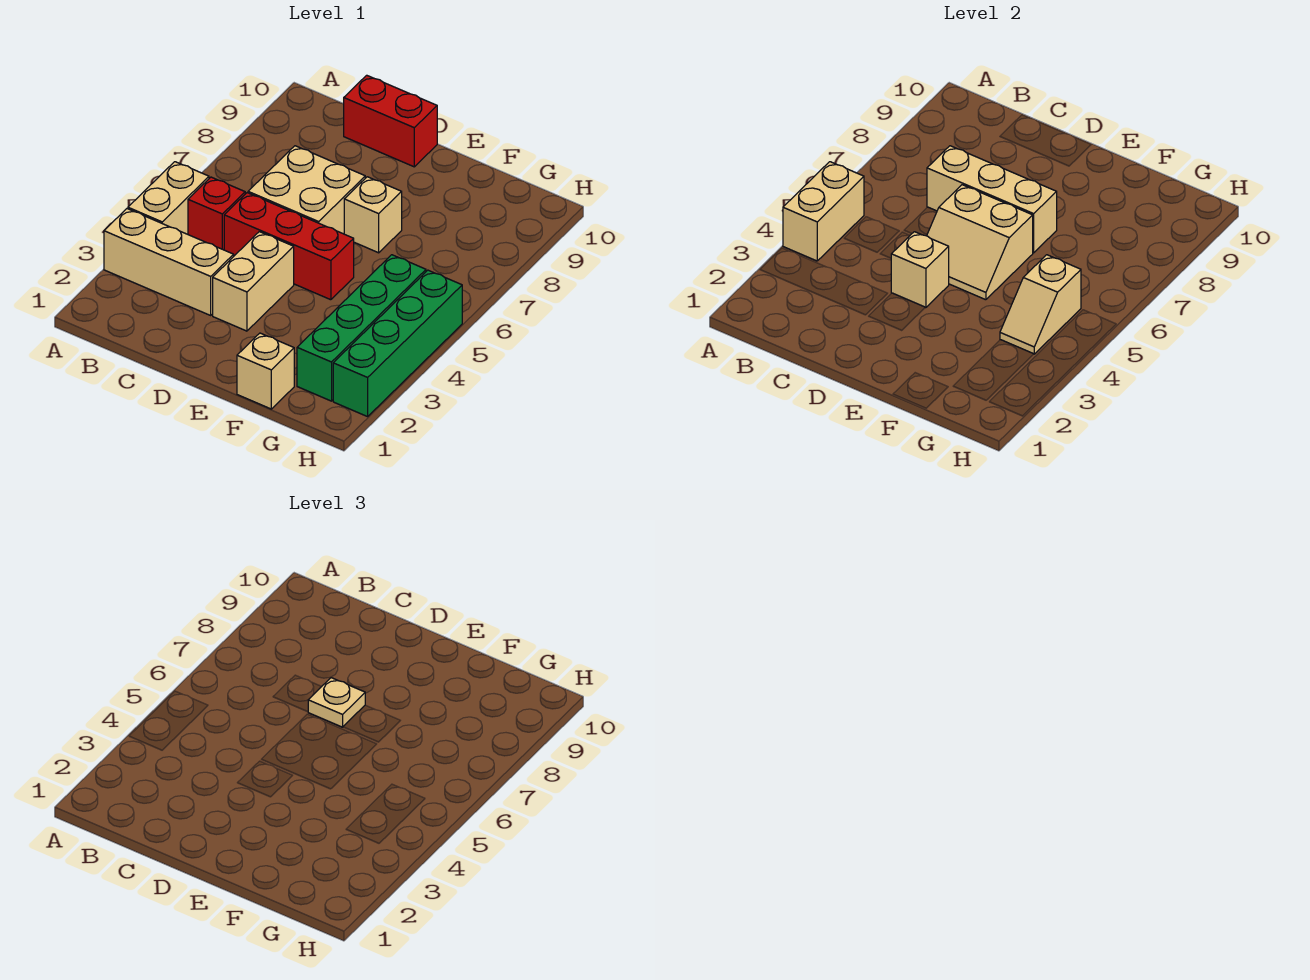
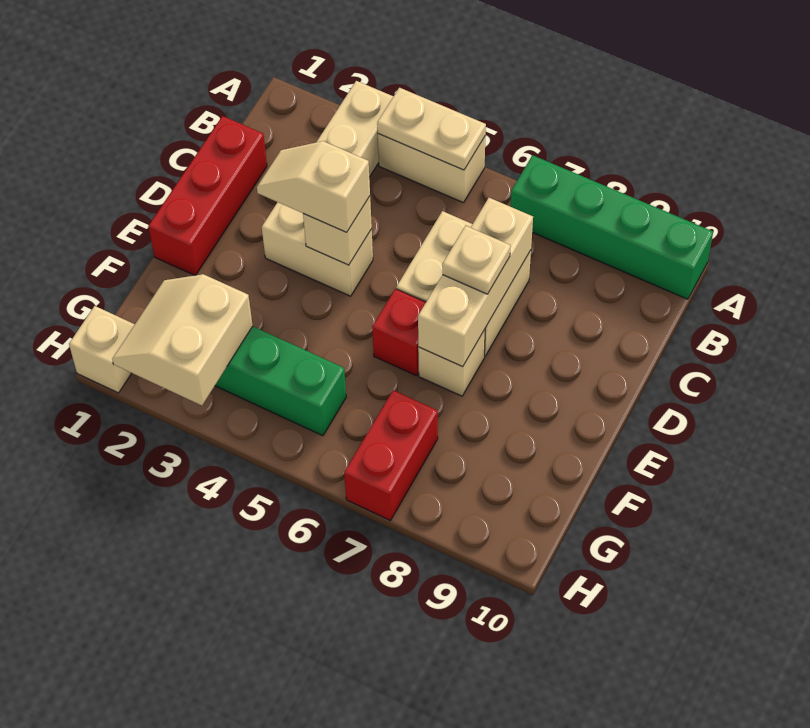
tan 1x2 brick [783,162,864,261] -> tan 1x2 plate [377,88,486,170]
red 1x1 brick [188,177,245,250] -> red 1x1 brick moved to [372,289,426,376]
red 1x3 brick [224,193,354,300] -> red 1x3 brick moved to [148,116,267,276]
red 1x2 brick [344,75,437,167] -> red 1x2 brick moved to [344,390,438,521]
tan 2x2 slope [927,185,1033,300] -> tan 2x2 slope moved to [112,274,253,405]
tan 1x1 brick [237,333,294,409] -> tan 1x1 brick moved to [69,306,135,393]
tan 1x2 slope [1000,255,1081,354] -> tan 1x2 slope moved to [257,141,370,232]
green 1x4 brick [333,270,462,417] -> green 1x4 brick moved to [510,155,713,299]

